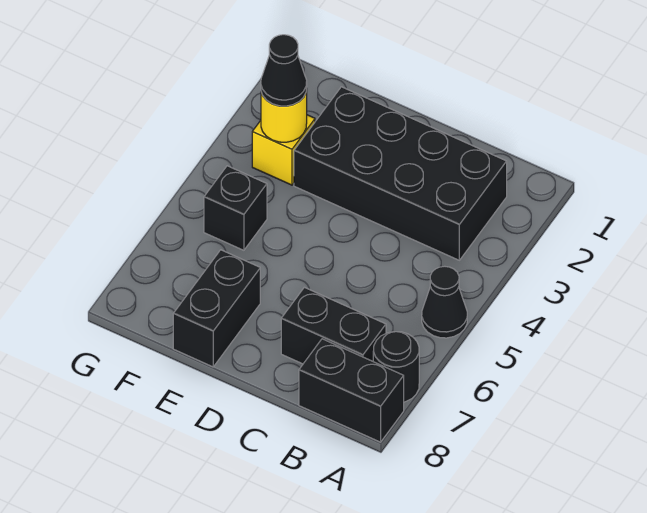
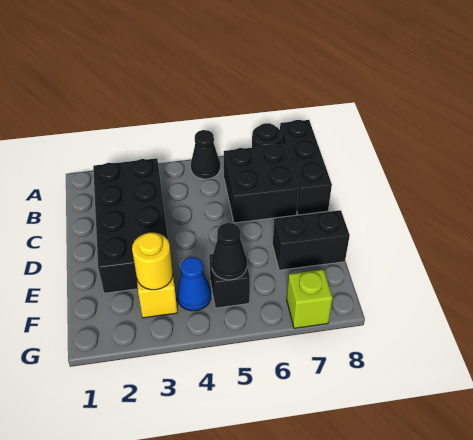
black 1x2 brick [299,339,404,442] -> black 1x3 brick [280,120,332,215]
black 1x2 brick [281,287,386,364] -> black 2x2 brick [224,144,299,223]
black 1x1 cone [261,35,307,106] -> black 1x1 cone moved to [212,223,247,280]
none -> blue 1x1 cone [177,257,211,311]
none -> lime 1x1 brick [287,269,333,328]

